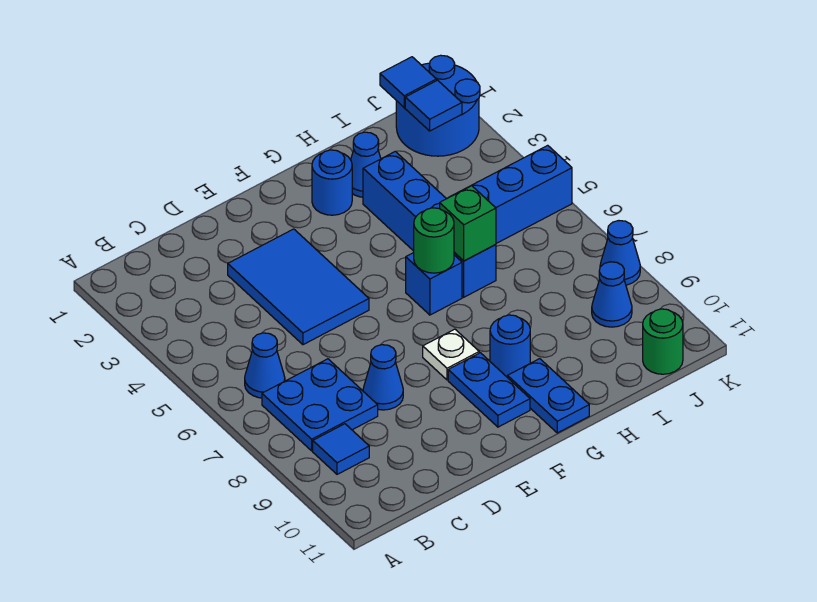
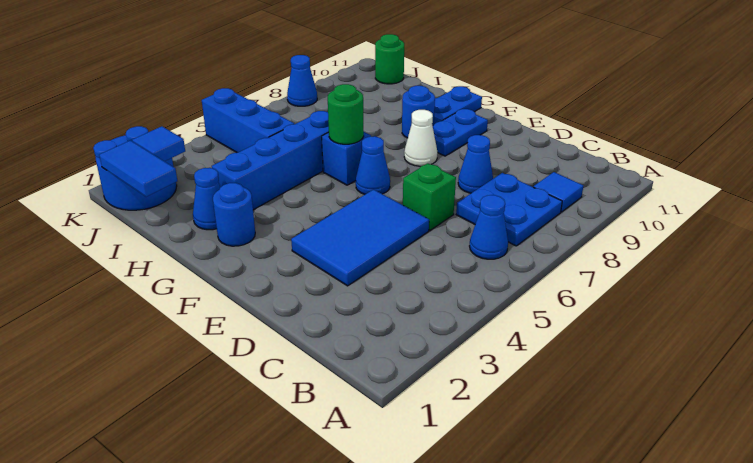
white 1x1 plate [423,329,479,380] -> white 1x1 cone [404,110,438,166]
green 1x1 brick [440,186,496,261] -> green 1x1 brick moved to [403,163,456,230]
blue 1x1 tile [380,57,436,107] -> blue 1x2 tile [99,141,177,197]
blue 1x1 cone [592,262,632,327] -> blue 1x1 cone moved to [356,136,390,194]

